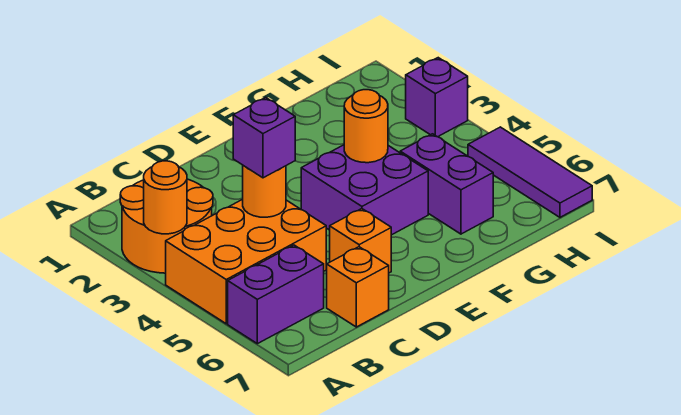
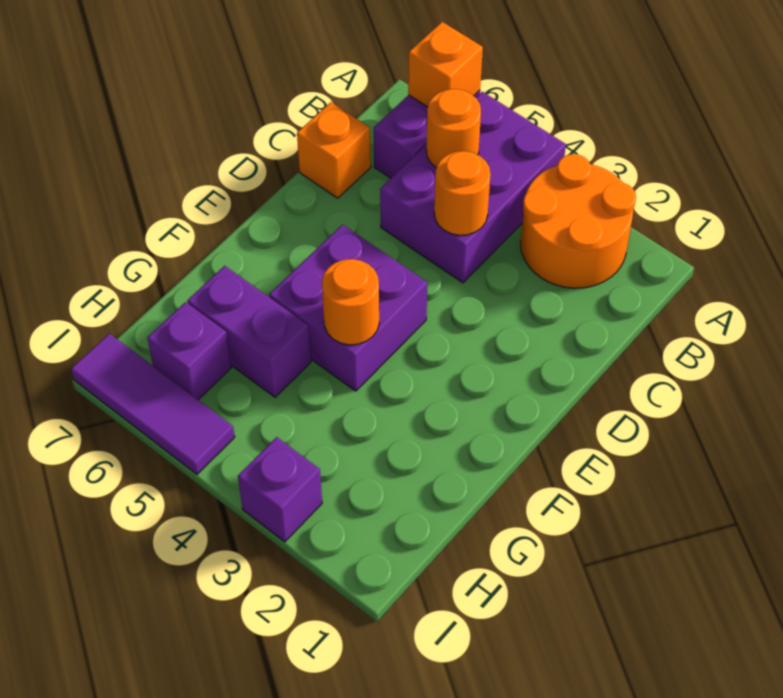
orange 1x1 round brick [144,161,187,234] -> orange 1x1 round brick moved to [426,89,481,168]
orange 2x3 brick [166,199,326,324] -> purple 2x3 brick [380,92,566,283]
purple 1x1 brick [233,97,295,178] -> purple 1x1 brick moved to [148,302,231,400]
orange 1x1 brick [330,209,391,273] -> orange 1x1 brick moved to [408,22,483,107]

